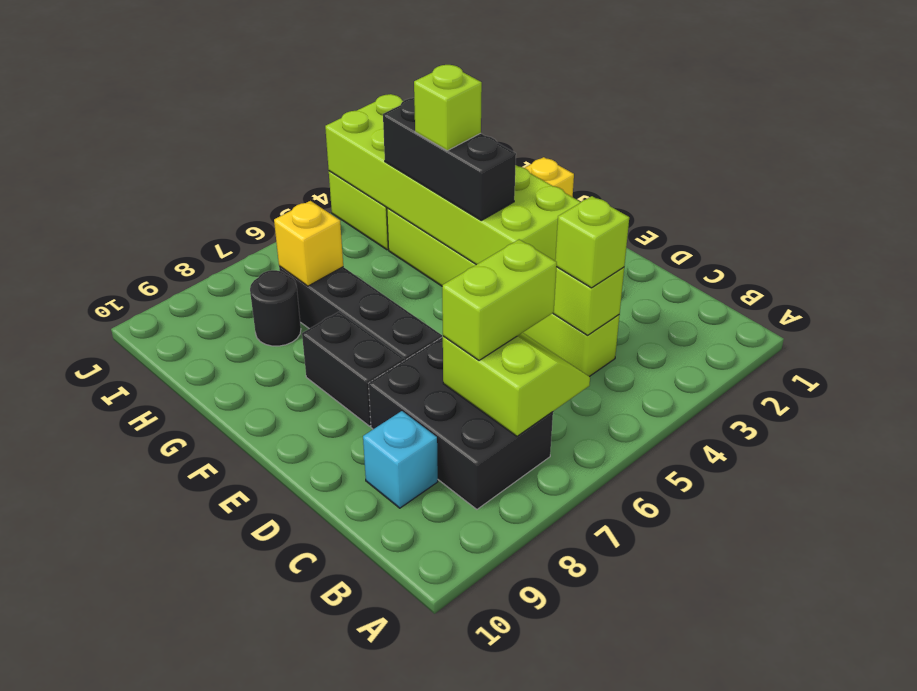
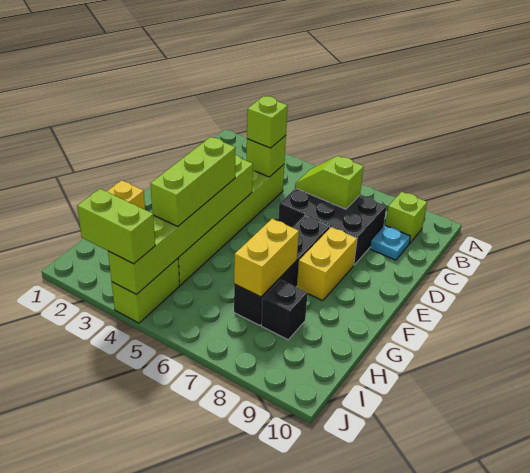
lime 2x2 slope [443,333,590,436] -> lime 1x2 slope [295,156,364,209]
black 2x3 brick [369,337,553,509] -> black 2x3 brick turned to [278,188,387,265]
lime 1x2 brick [442,239,557,360] -> lime 1x2 brick moved to [77,189,155,264]
cyan 1x1 brick [363,411,438,508] -> cyan 1x1 plate [370,225,410,260]
lime 2x6 brick [325,94,581,265] -> lime 1x6 brick [108,155,253,295]
black 1x2 brick [302,312,404,426] -> yellow 1x2 brick [297,227,357,301]
black 1x3 brick [383,98,516,220] -> lime 1x3 brick [150,137,236,226]
lime 1x1 brick [414,65,482,151] -> lime 1x1 brick moved to [386,192,427,244]
yellow 1x1 brick [274,201,343,286] -> yellow 1x2 brick [234,219,299,297]
black 1x1 round brick [250,270,301,346] -> black 1x1 brick [261,280,308,340]

